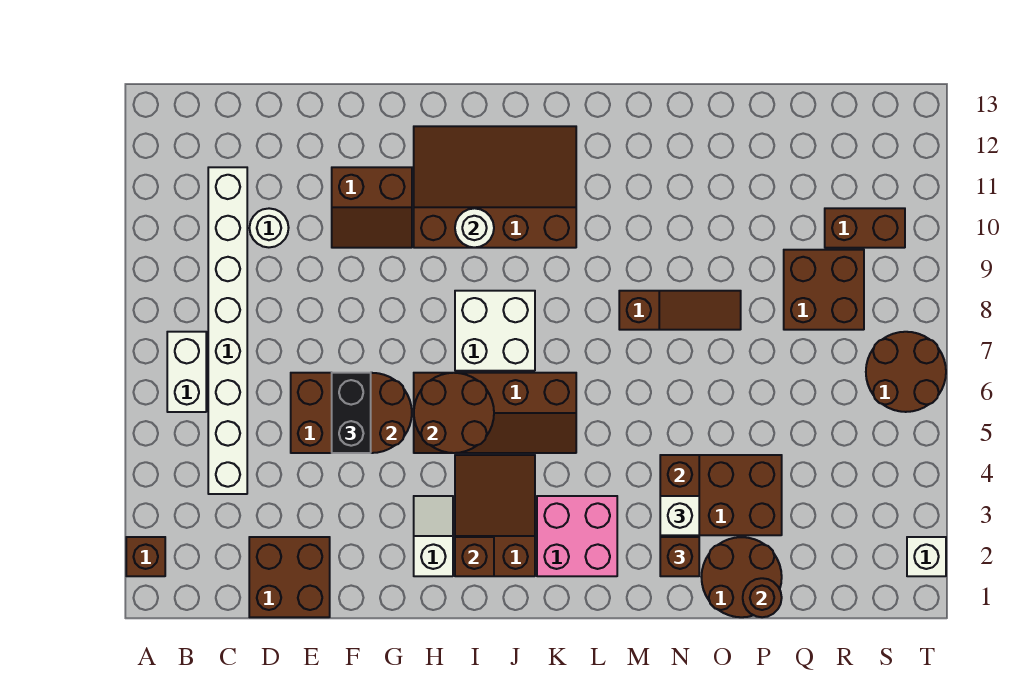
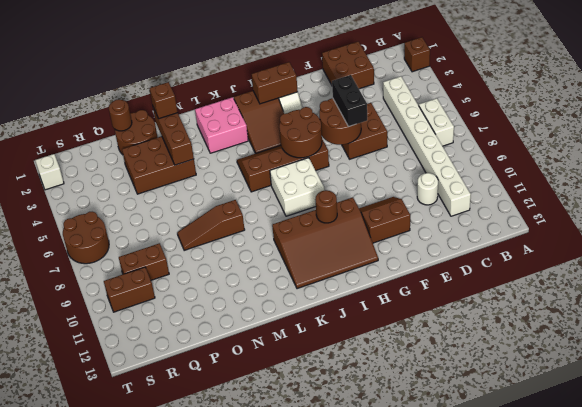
brown 1x1 brick [455,537,494,576] -> brown 1x2 brick [251,62,298,104]
white 1x1 round brick [455,208,494,248] -> brown 1x1 round brick [315,190,337,223]
white 1x1 brick [660,496,699,535] -> none
brown 2x2 brick [784,250,864,330] -> brown 1x2 brick [119,243,169,280]

